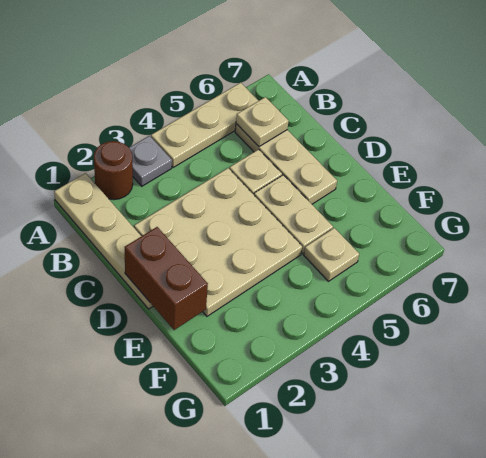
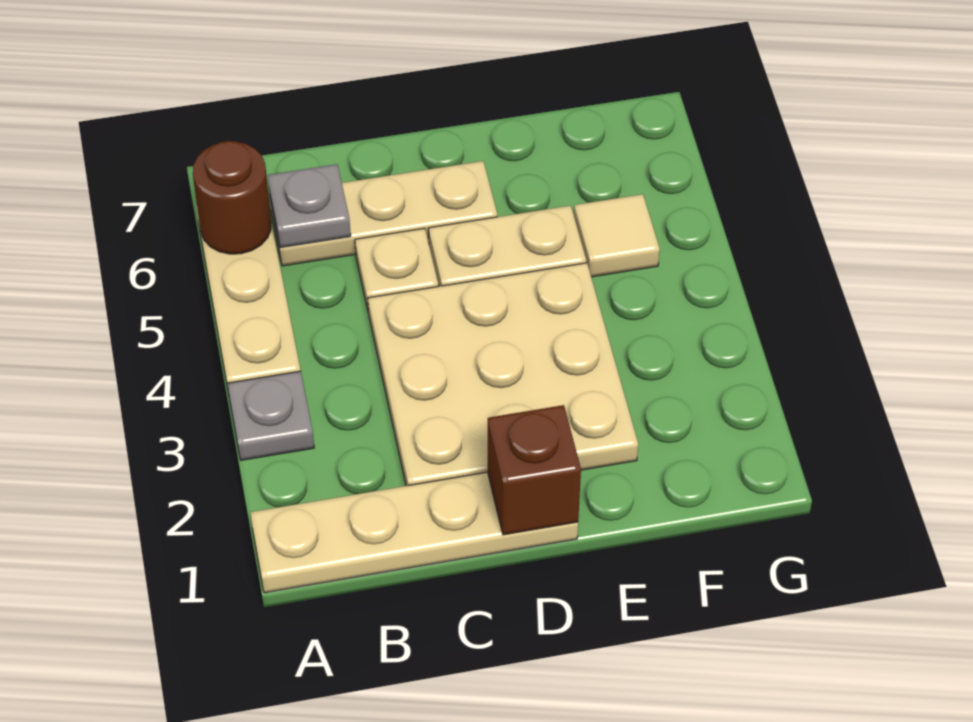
brown 1x1 round brick [94,141,133,200] -> brown 1x1 round brick moved to [193,141,271,254]
tan 1x1 plate [236,97,289,147] -> grey 1x1 plate [268,164,351,248]
brown 1x2 brick [124,227,208,330] -> brown 1x1 brick [488,405,581,535]
tan 1x1 plate [304,228,359,281] -> tan 1x1 tile [574,194,660,277]

